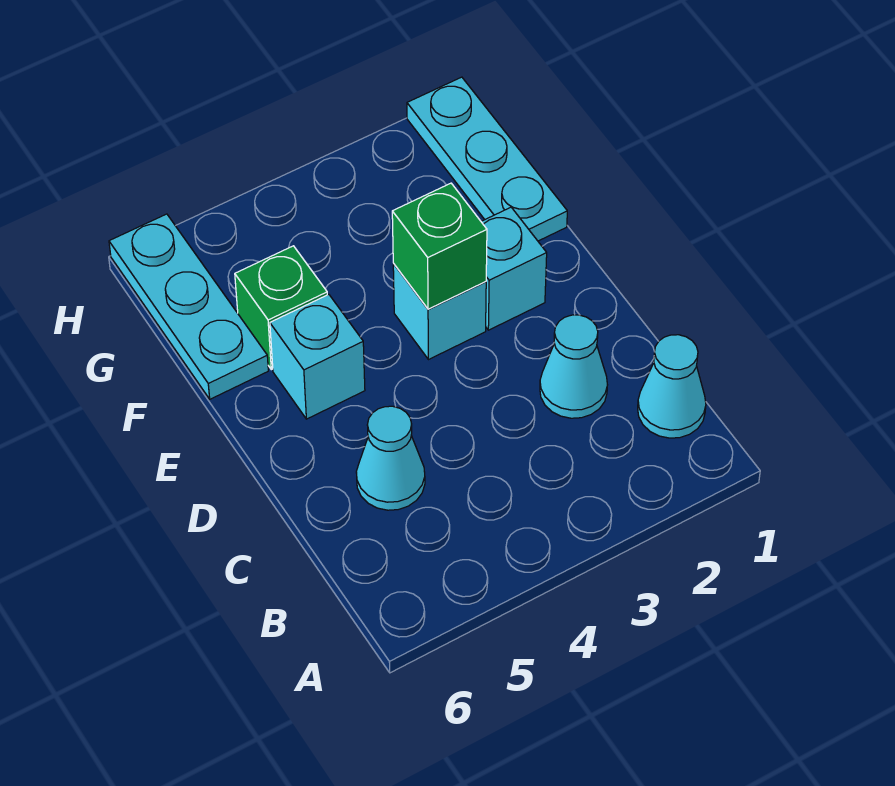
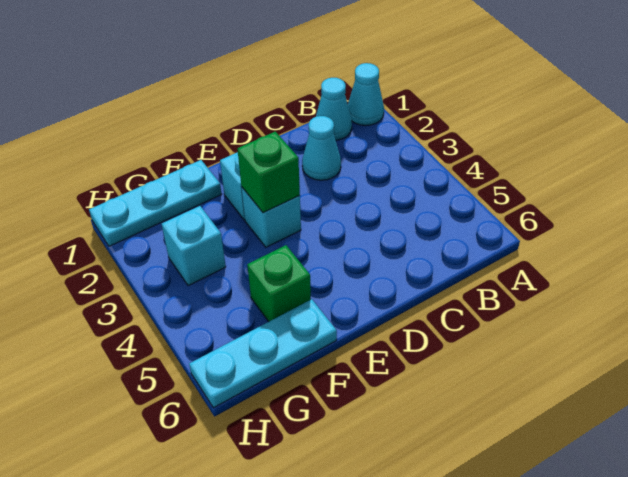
cyan 1x1 cone [356,406,425,510] -> cyan 1x1 cone moved to [348,63,384,126]
cyan 1x1 brick [270,294,365,419] -> cyan 1x1 brick moved to [162,206,226,286]

